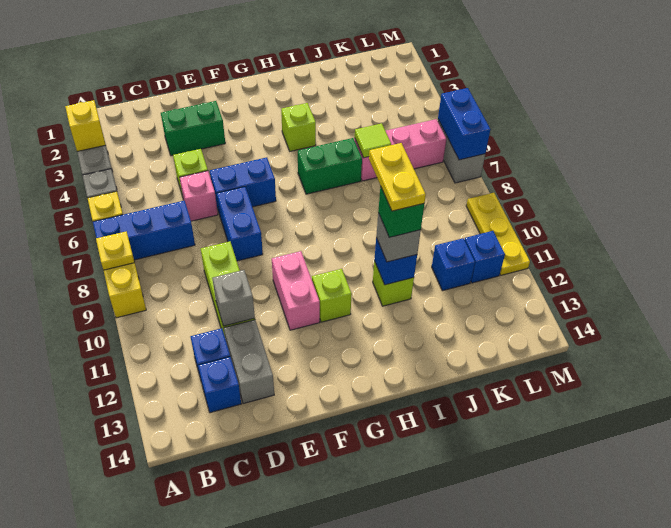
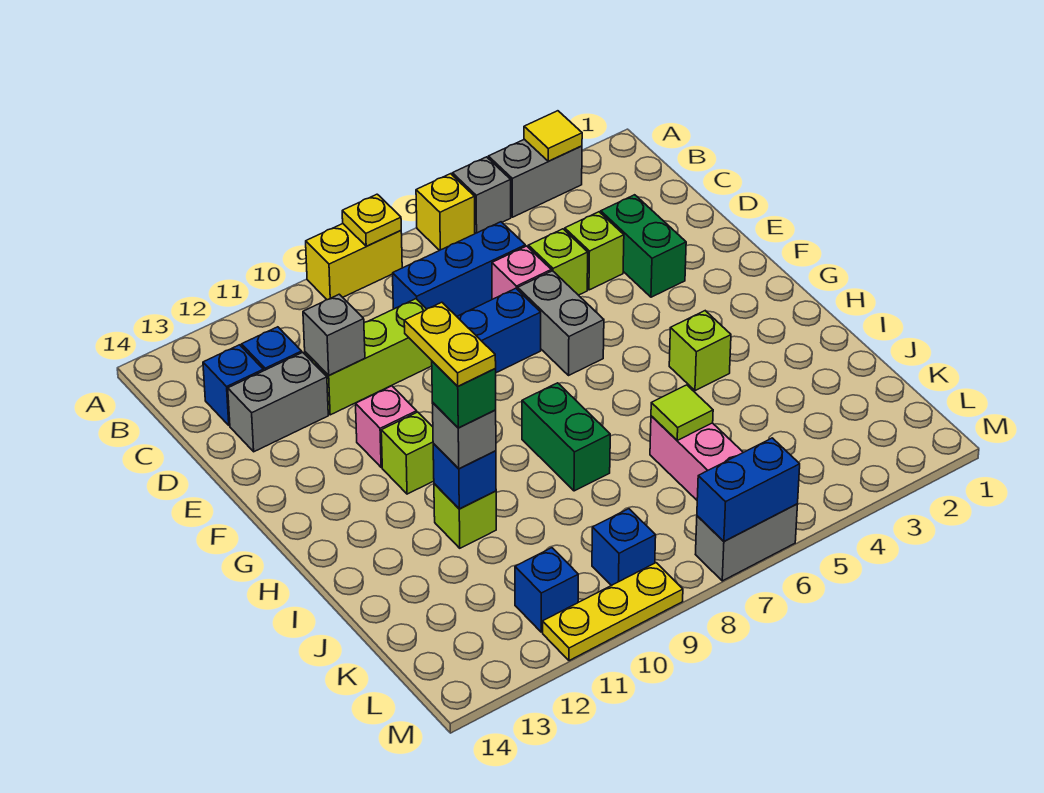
yellow 1x1 brick [65,100,106,151] -> yellow 1x1 tile [524,111,582,161]
blue 1x3 brick [93,201,195,260] -> blue 1x3 brick turned to [393,222,525,316]
none -> lime 1x1 brick [565,212,624,290]
blue 1x2 brick [210,157,276,212] -> grey 1x2 brick [518,271,604,375]
pink 1x2 brick [272,251,320,330] -> pink 1x1 brick [356,386,417,467]
green 1x2 brick [298,138,362,194] -> green 1x2 brick moved to [522,383,610,491]
yellow 1x2 plate [369,143,426,211] -> yellow 1x2 plate turned to [404,302,496,386]
blue 1x1 brick [432,238,475,291] -> blue 1x1 brick moved to [592,509,656,586]

